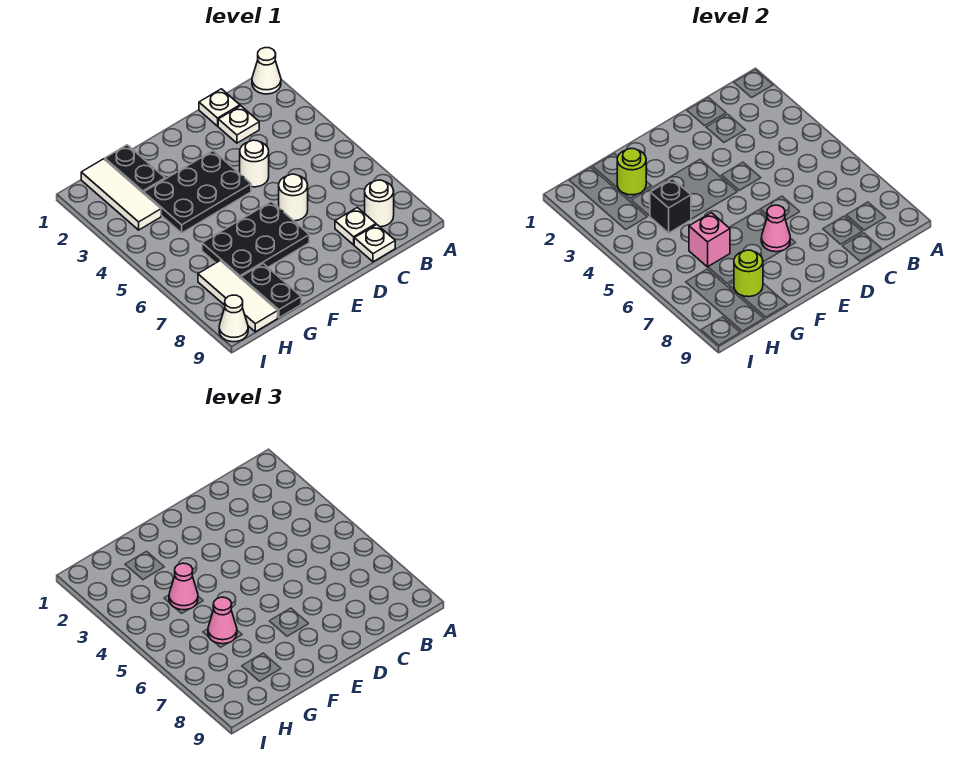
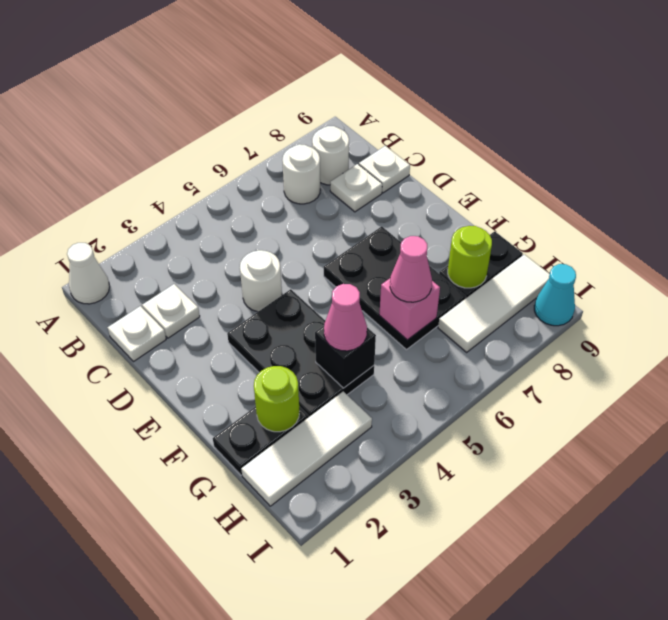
white 1x1 round brick [279,174,308,221] -> white 1x1 round brick moved to [283,144,320,204]
pink 1x1 cone [761,205,790,252] -> none
white 1x1 cone [219,295,248,342] -> cyan 1x1 cone [534,264,576,326]

